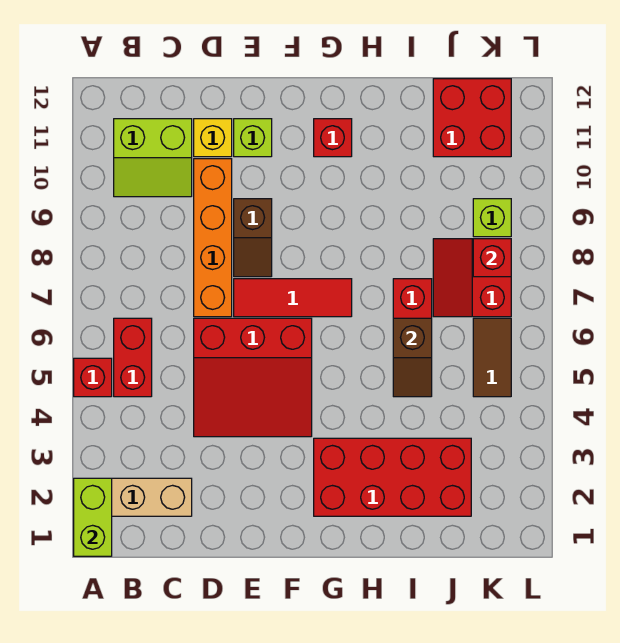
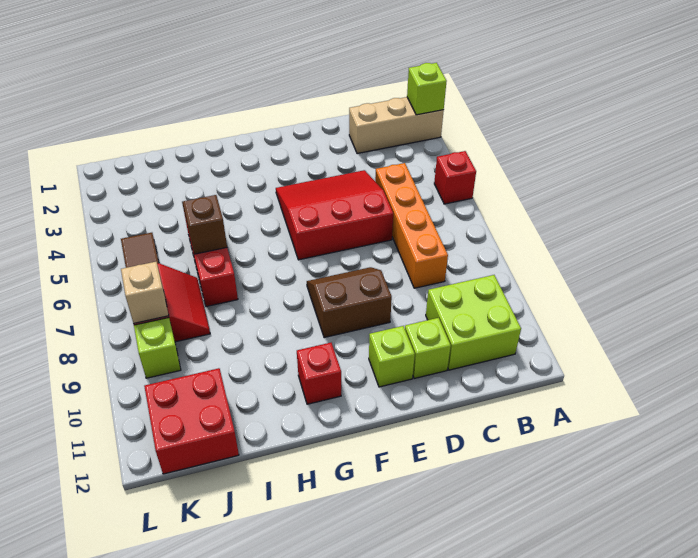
lime 1x2 brick [74,478,112,556] -> lime 1x1 brick [407,63,447,115]
red 1x2 brick [114,318,152,397] -> none
lime 2x2 slope [114,119,192,197] -> lime 2x2 brick [426,275,521,370]
orange 1x4 brick [194,159,232,317] -> orange 1x4 brick moved to [375,163,448,288]
yellow 1x1 brick [194,119,232,157] -> lime 1x1 brick [405,318,451,379]
red 1x3 tile [234,279,352,317] -> none
brown 1x2 slope [234,199,272,277] -> brown 2x2 slope [307,267,392,338]
red 2x4 brick [314,438,471,516] -> none
red 1x1 brick [473,239,511,277] -> tan 1x1 brick [121,262,169,323]

